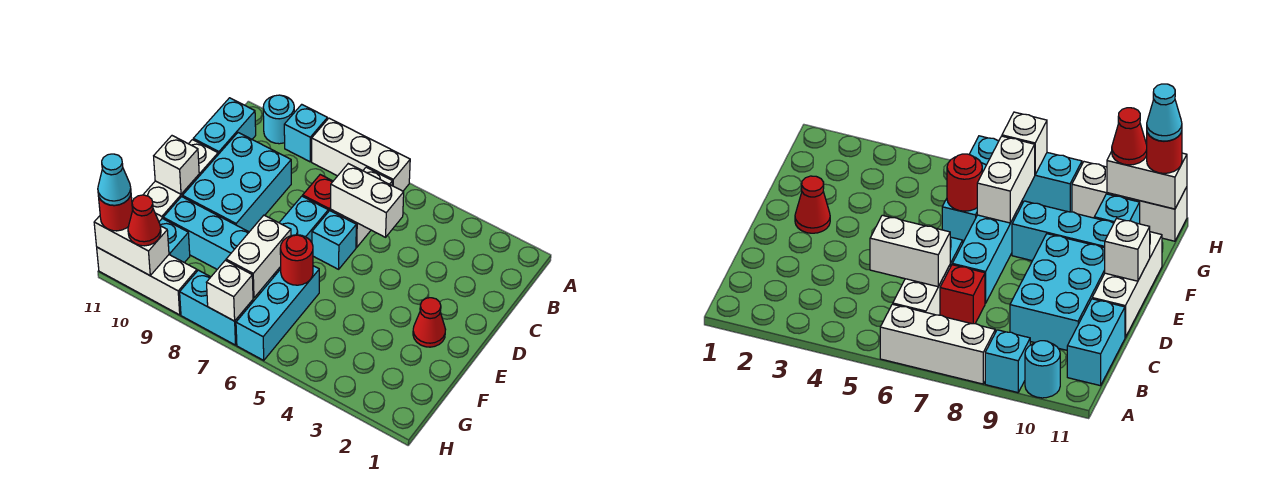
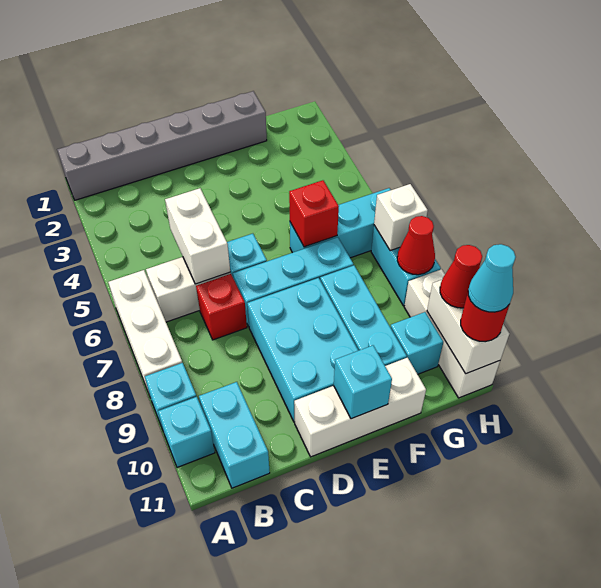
none -> grey 1x6 brick [57,91,267,200]
cyan 1x1 round brick [263,95,294,144] -> cyan 1x1 brick [158,397,215,467]
cyan 1x2 brick [193,98,256,154] -> cyan 1x2 brick turned to [199,382,270,488]
cyan 2x3 brick [183,133,291,232] -> cyan 2x3 brick turned to [247,278,358,422]
red 1x1 cone [413,298,446,347] -> red 1x1 cone moved to [397,216,435,275]
white 1x1 brick [154,136,199,194] -> cyan 1x1 brick [334,345,392,419]
red 1x1 round brick [280,235,313,285] -> red 1x1 brick [289,180,339,247]
white 1x2 brick [226,215,291,298] -> none

